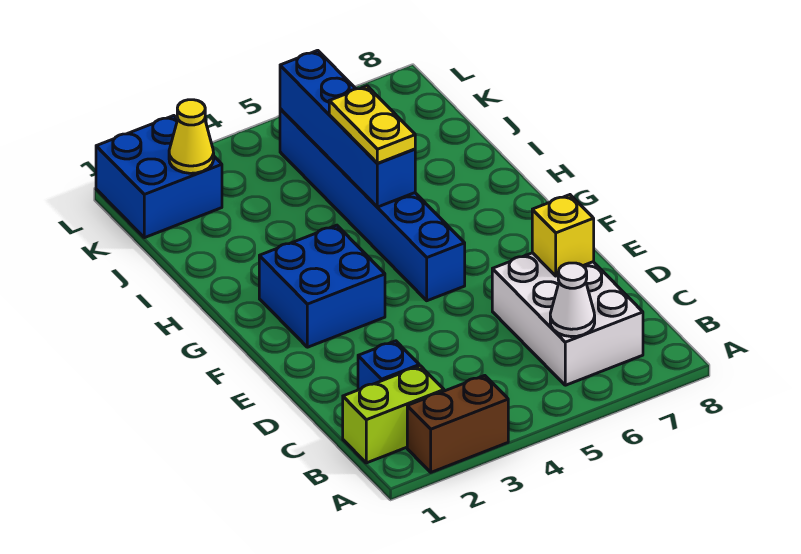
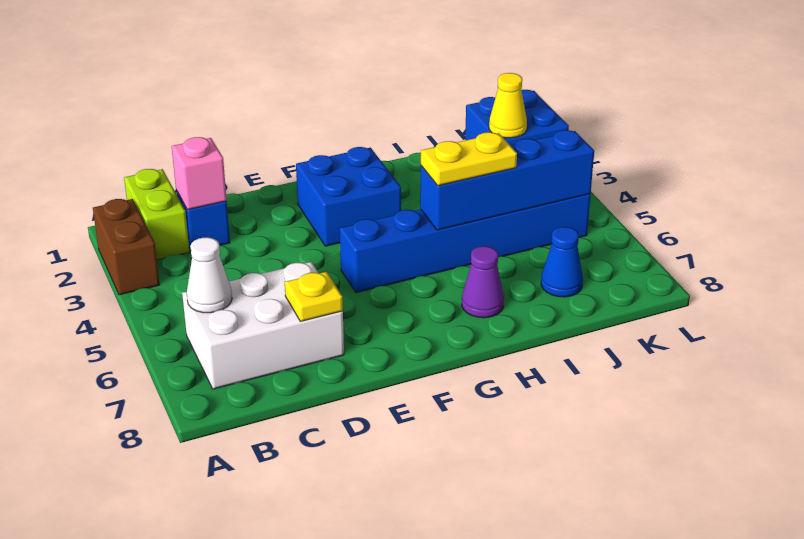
none -> pink 1x1 brick [172,137,227,210]
yellow 1x1 brick [532,195,594,276] -> yellow 1x1 plate [285,272,343,321]
none -> purple 1x1 cone [462,246,504,318]
none -> blue 1x1 cone [541,227,583,297]

